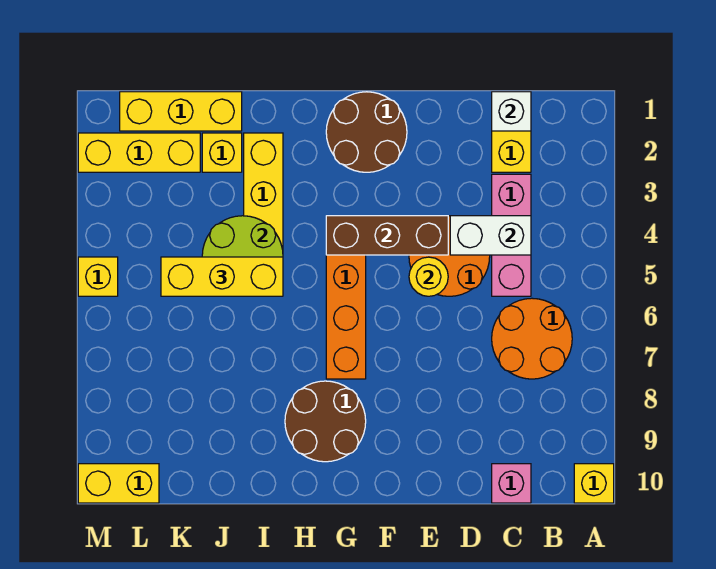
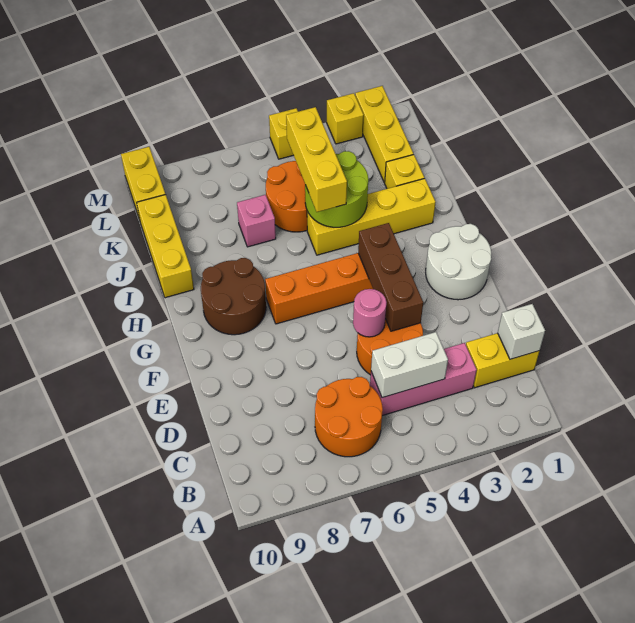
yellow 1x1 brick [574,464,614,503] -> yellow 1x1 brick moved to [327,93,364,144]
white 1x2 brick [450,216,531,255] -> white 1x2 brick turned to [371,332,448,398]
pink 1x1 brick [492,464,531,503] -> pink 1x1 brick moved to [237,195,276,247]
yellow 1x1 round brick [409,257,448,296] -> pink 1x1 round brick [353,289,387,337]
brown 2x2 round brick [326,92,407,172] -> white 2x2 round brick [426,224,491,300]
yellow 1x3 brick [120,92,242,131] -> yellow 1x3 brick moved to [137,195,194,298]
none -> orange 2x2 round brick [266,161,307,232]

